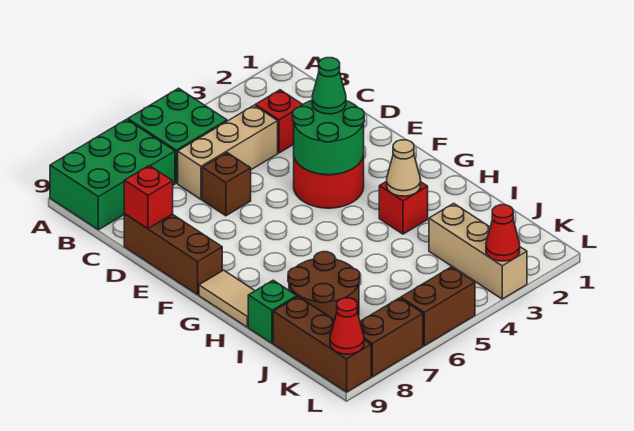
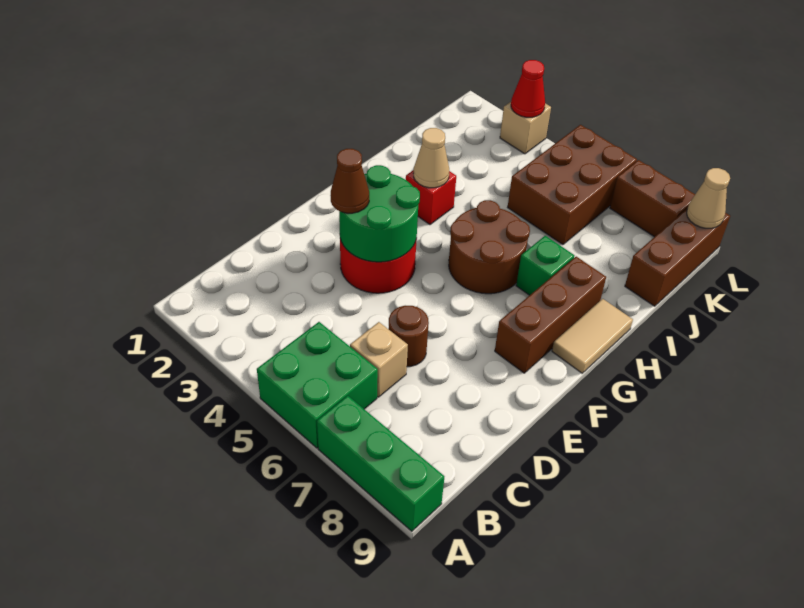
green 2x3 brick [50,119,175,230] -> green 1x3 brick [317,396,444,531]
red 1x1 brick [255,90,303,153] -> none
tan 1x3 brick [178,105,278,199] -> tan 1x1 brick [350,322,408,397]
brown 1x1 brick [202,153,251,216] -> brown 1x1 round brick [389,306,429,367]
brown 1x3 brick [124,214,222,295] -> brown 1x3 brick moved to [495,257,606,373]
red 1x1 brick [124,166,173,229] -> none
green 1x1 cone [312,58,346,114] -> brown 1x1 cone [330,149,369,213]
brown 2x2 round brick [288,252,360,320] -> brown 2x2 round brick moved to [449,200,530,294]
green 1x1 brick [248,280,297,343] -> green 1x1 brick moved to [516,236,575,295]
tan 1x3 brick [429,203,527,299] -> tan 1x1 brick [500,102,551,154]
brown 1x2 brick [401,267,475,346] -> brown 2x3 brick [508,125,637,245]
red 1x1 cone [330,298,364,354] -> tan 1x1 cone [687,168,730,228]

